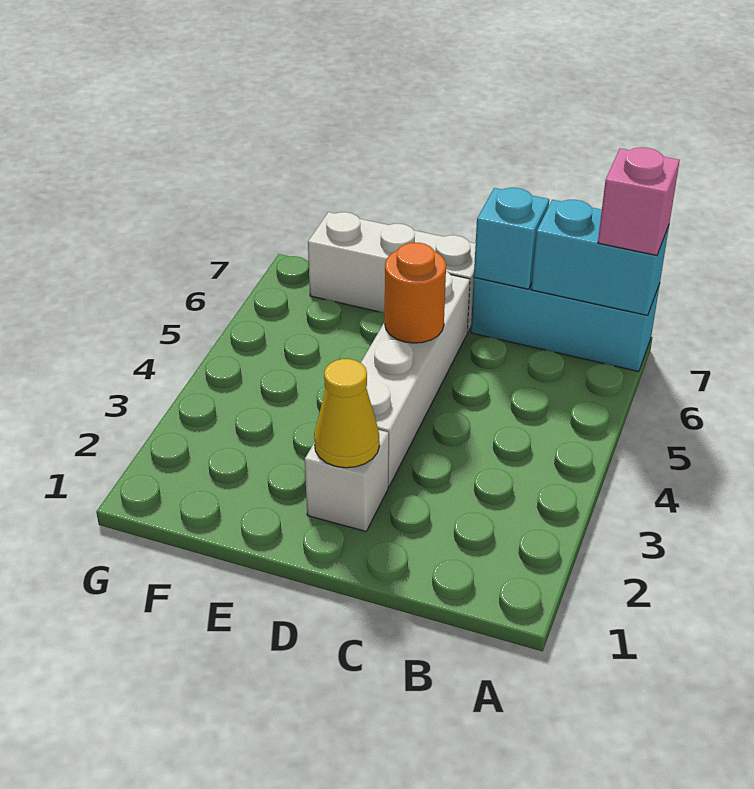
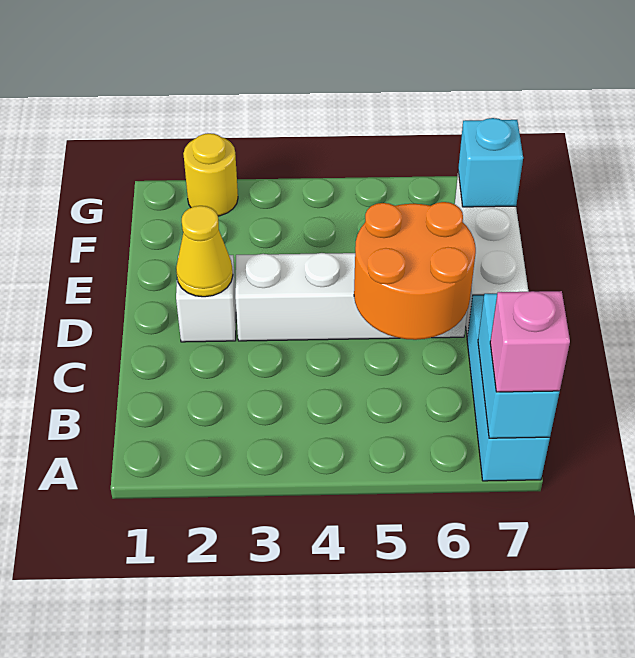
cyan 1x1 brick [474,188,549,289] -> cyan 1x1 brick moved to [458,118,523,207]
orange 1x1 round brick [385,243,446,343] -> orange 2x2 round brick [354,202,476,340]
none -> yellow 1x1 round brick [183,133,238,216]

